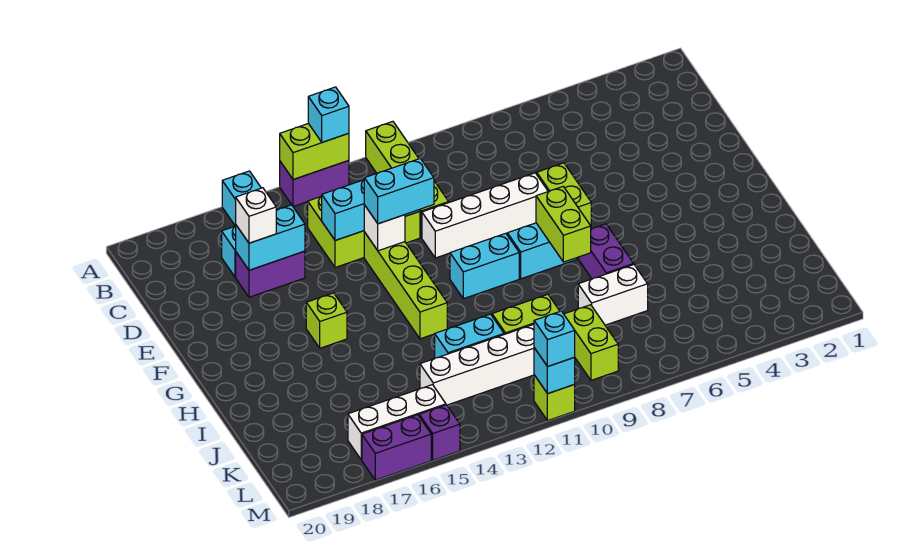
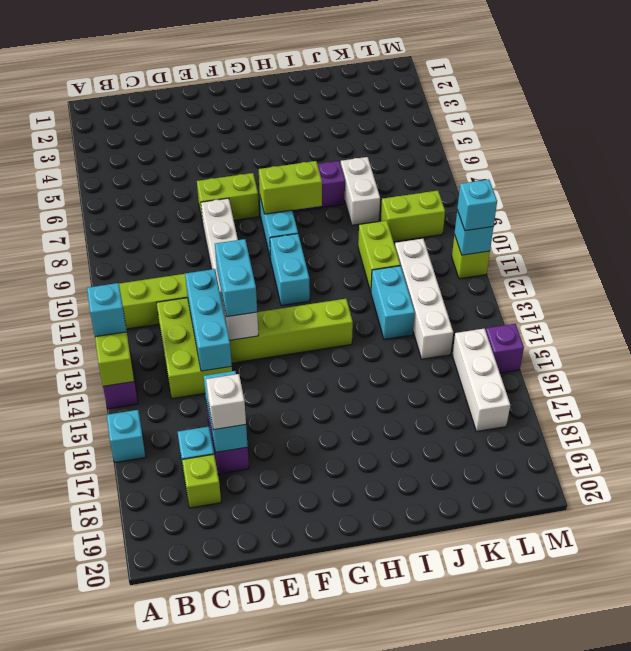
lime 1x1 brick [306,293,347,348] -> lime 1x1 brick moved to [182,454,221,508]
purple 1x2 brick [362,415,431,480] -> none

